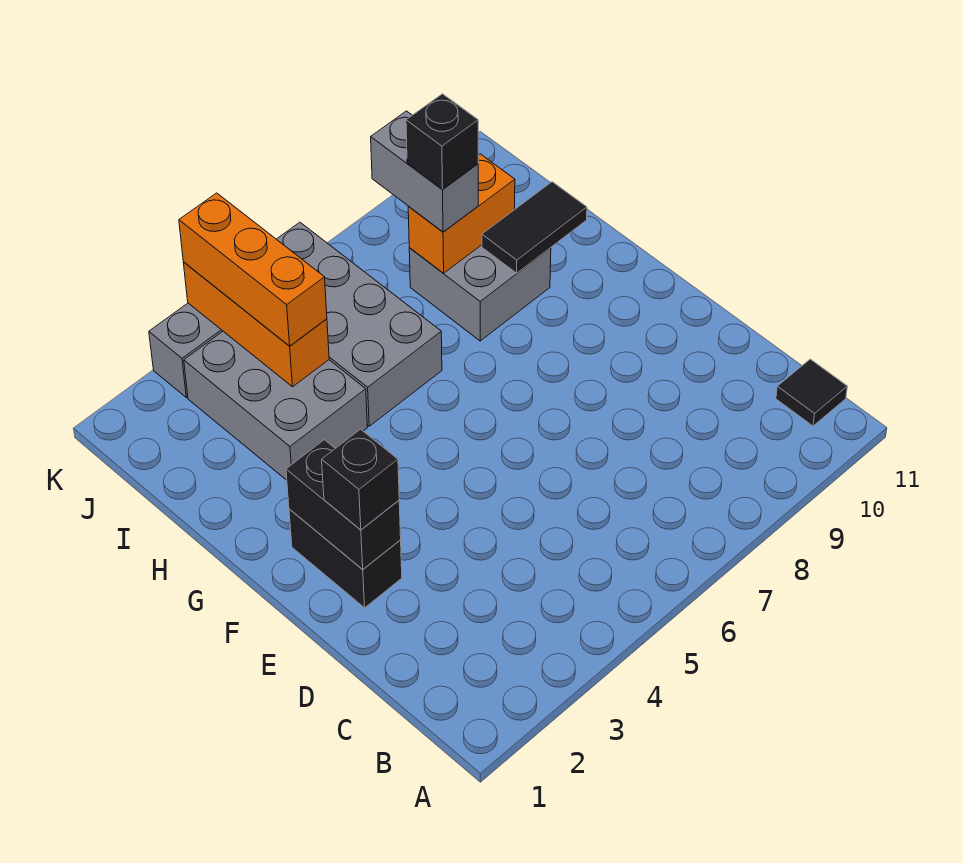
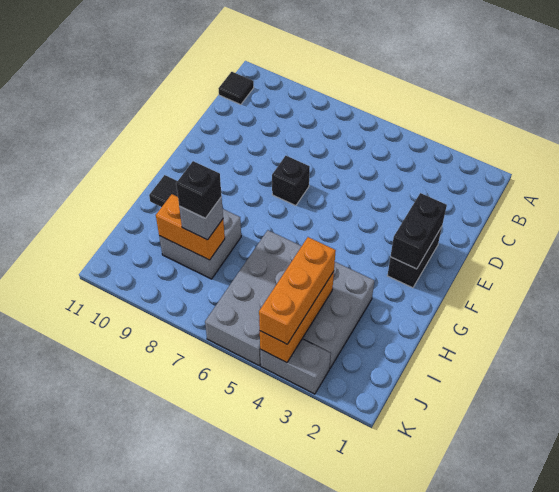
black 1x1 brick [322,429,399,530] -> black 1x1 brick moved to [272,156,310,206]
grey 1x2 brick [371,111,478,232] -> grey 1x1 brick [179,197,223,240]

